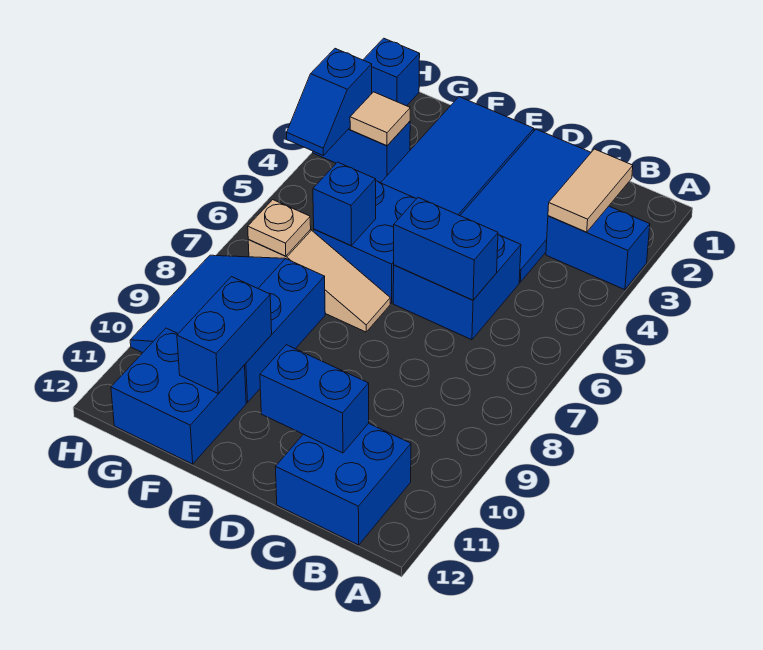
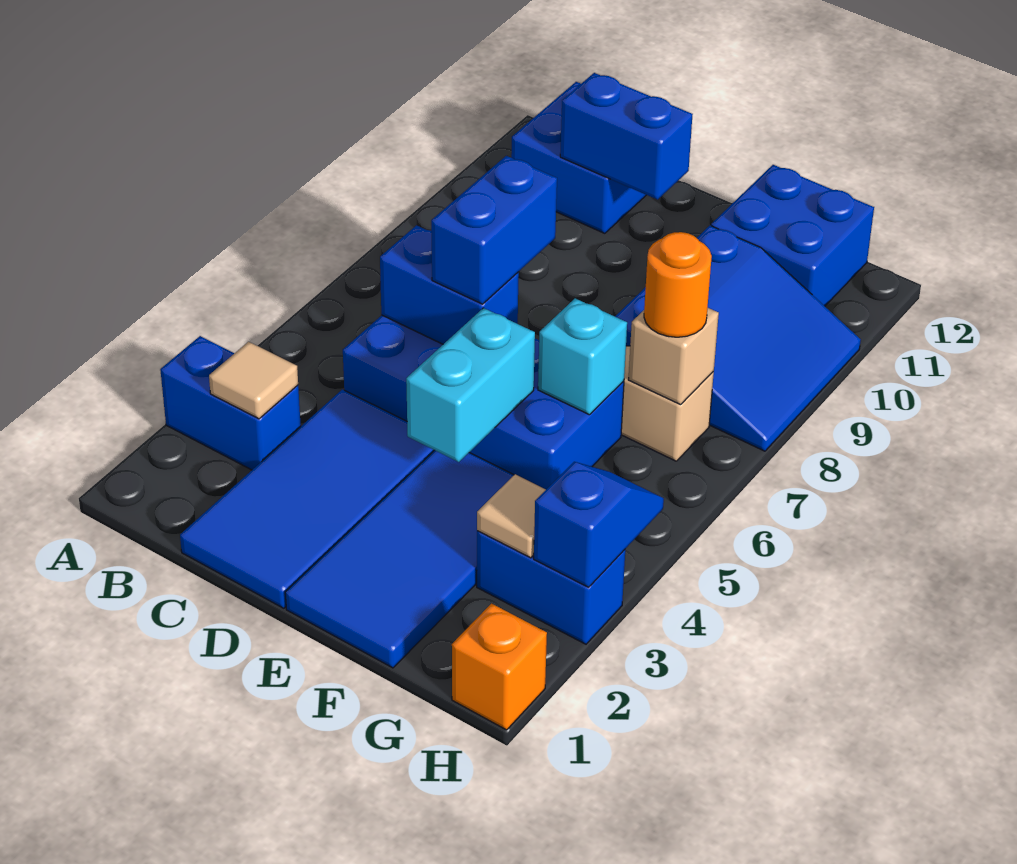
tan 1x2 tile [548,149,633,232] -> tan 1x1 tile [209,342,298,419]
none -> cyan 1x2 brick [406,308,535,462]
blue 1x1 brick [313,162,376,246] -> cyan 1x1 brick [538,298,627,415]
blue 1x2 brick [177,277,272,394] -> blue 1x2 brick moved to [431,156,557,304]
tan 1x1 plate [248,200,311,256] -> tan 1x1 brick [628,308,719,405]
none -> orange 1x1 round brick [644,232,712,337]
blue 1x1 brick [363,38,420,106] -> orange 1x1 brick [452,604,547,730]

